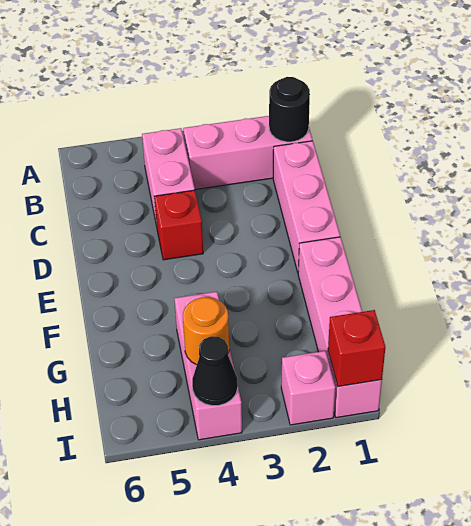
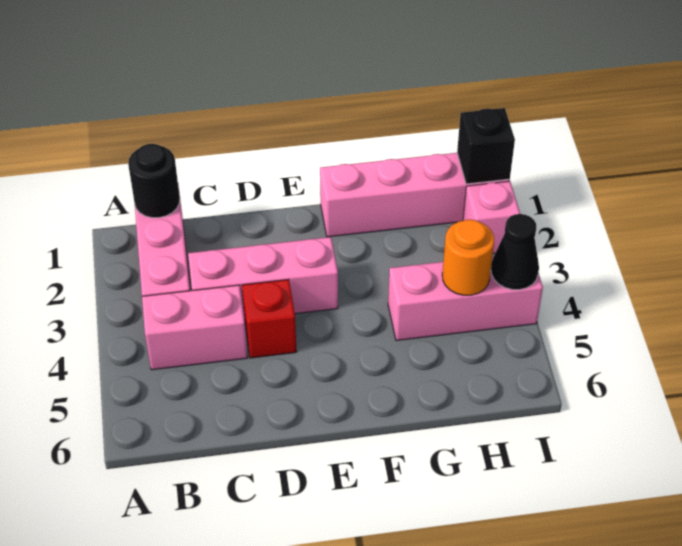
pink 1x3 brick [273,141,340,272] -> pink 1x3 brick moved to [188,237,338,319]
red 1x1 brick [328,310,385,387] -> black 1x1 brick [457,108,515,184]

